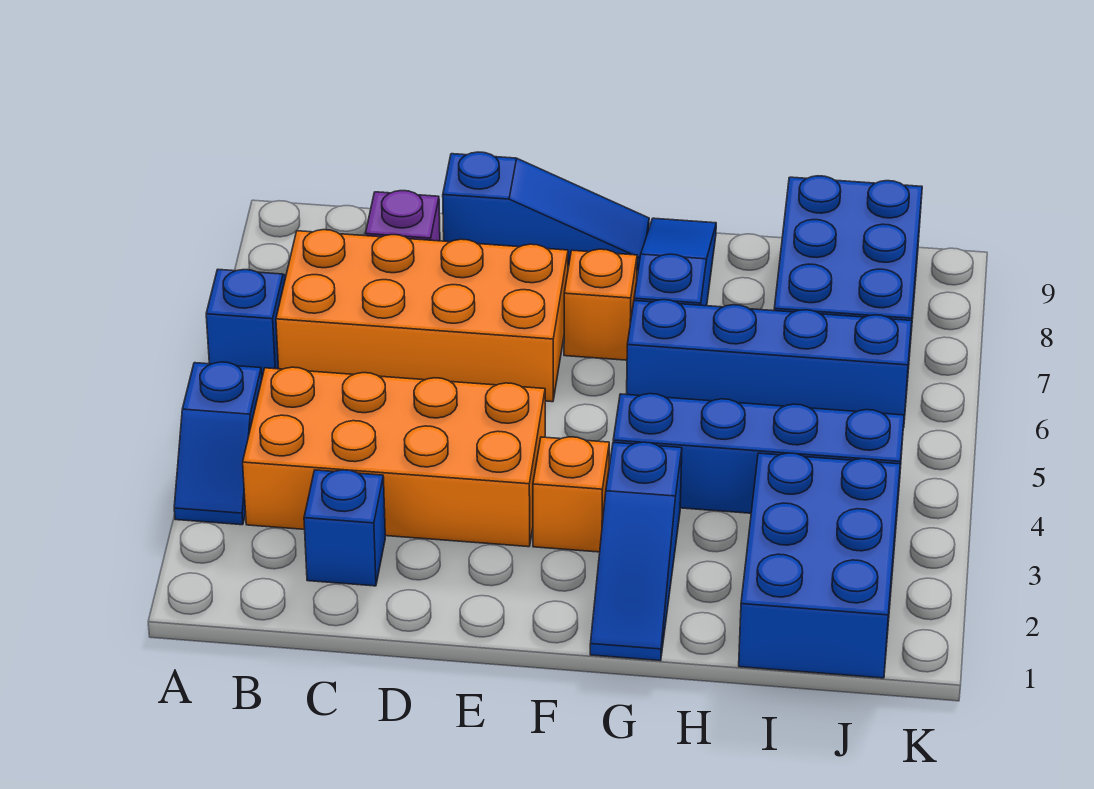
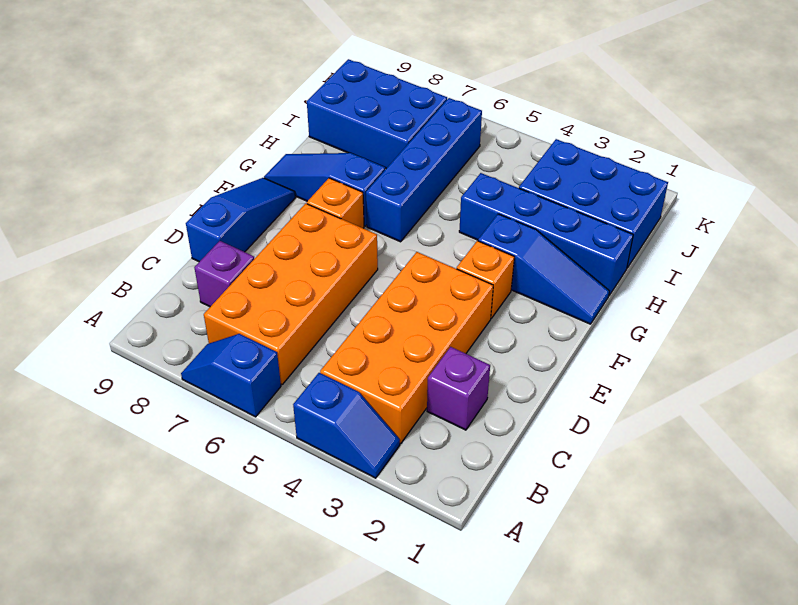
blue 1x1 brick [304,470,385,586] -> purple 1x1 brick [427,347,490,430]
blue 1x4 brick [613,394,904,513] -> blue 1x4 brick turned to [459,173,633,295]

